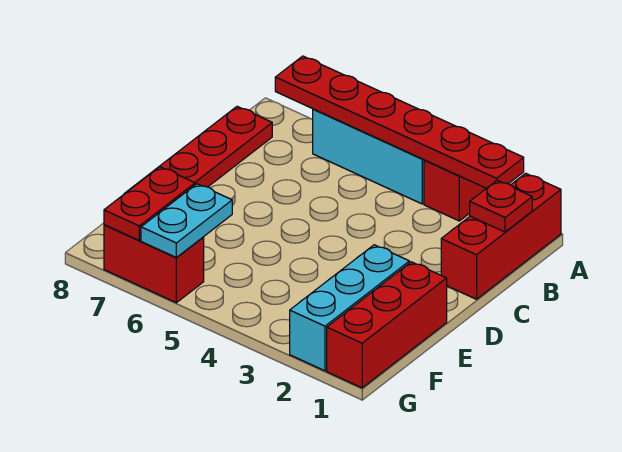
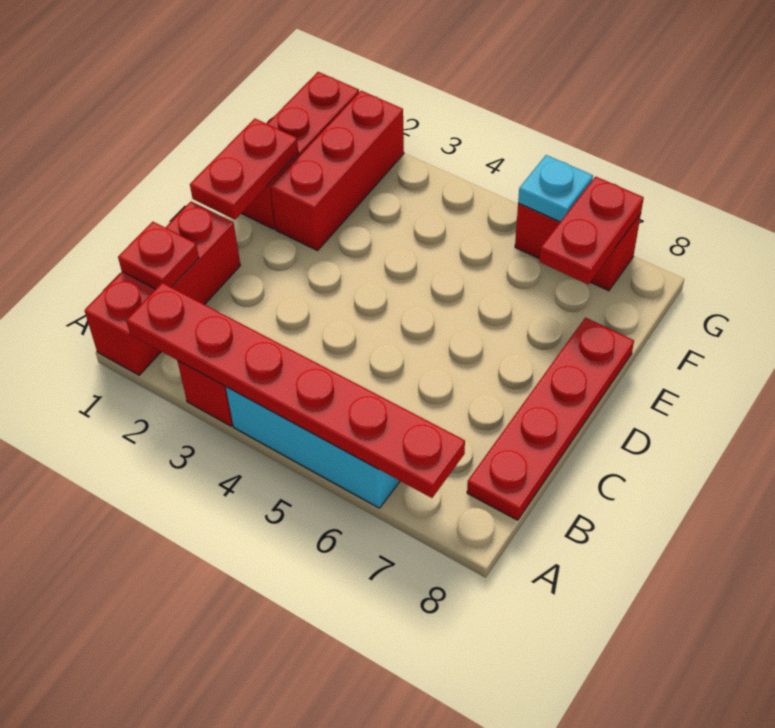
none -> red 1x2 plate [190,119,298,220]
cyan 1x3 brick [290,245,409,371] -> red 1x3 brick [270,91,404,251]
cyan 1x2 plate [141,184,232,257] -> cyan 1x1 plate [518,155,593,222]

